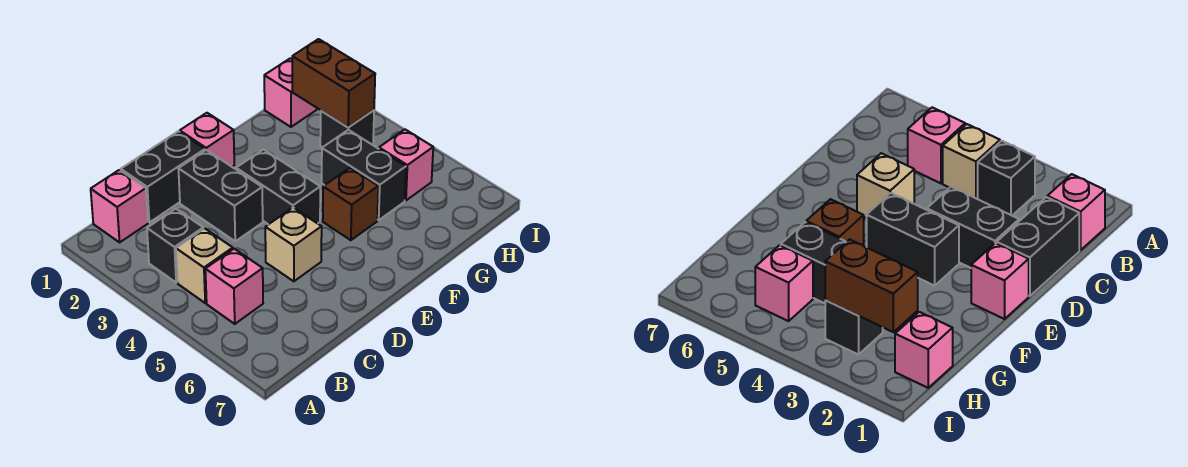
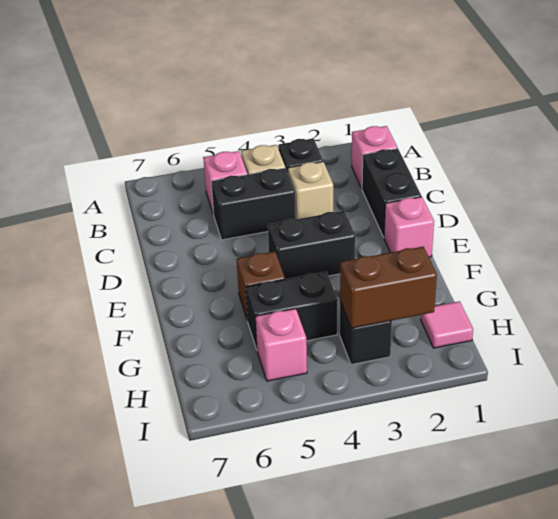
black 1x2 brick [178,150,263,241] -> black 1x2 brick moved to [211,168,296,240]
tan 1x1 brick [265,208,322,281] -> tan 1x1 brick moved to [288,162,333,219]
pink 1x1 brick [264,58,317,127] -> pink 1x1 tile [421,301,473,348]

